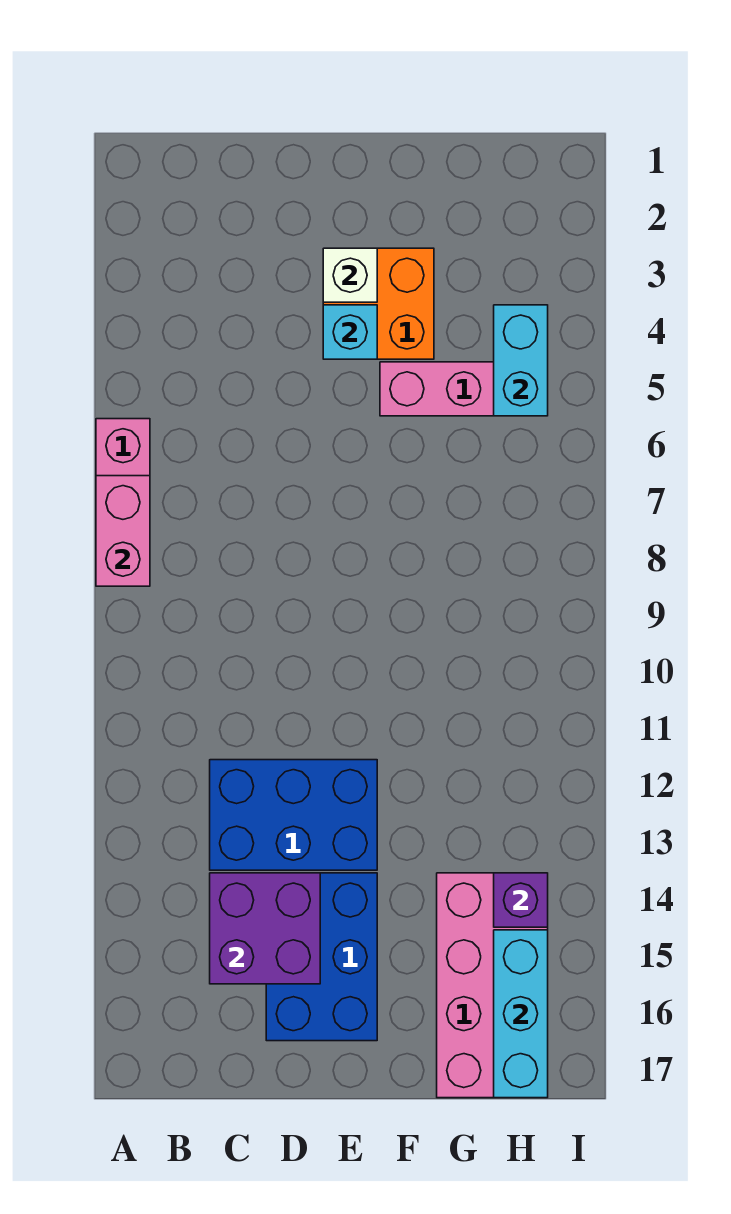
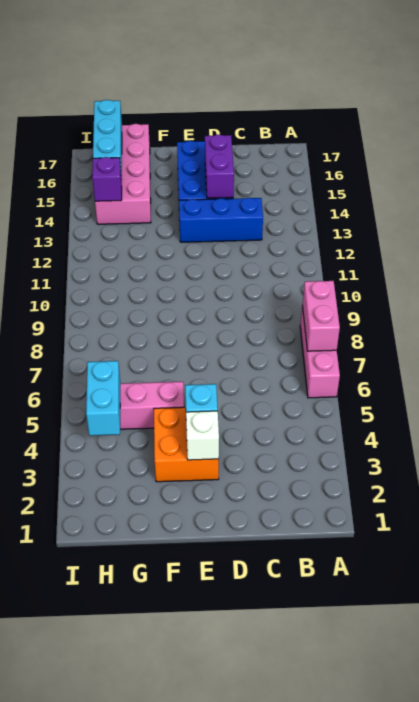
blue 2x3 brick [210,760,377,870] -> blue 1x3 brick [179,198,263,242]
purple 2x2 brick [210,873,320,984] -> purple 1x2 brick [205,134,234,198]

